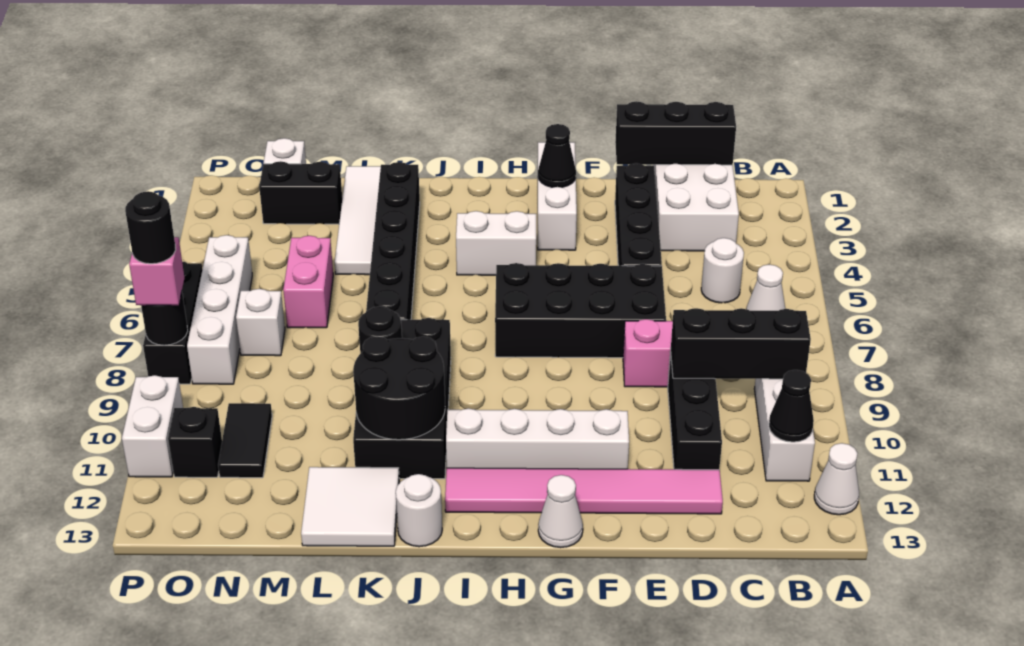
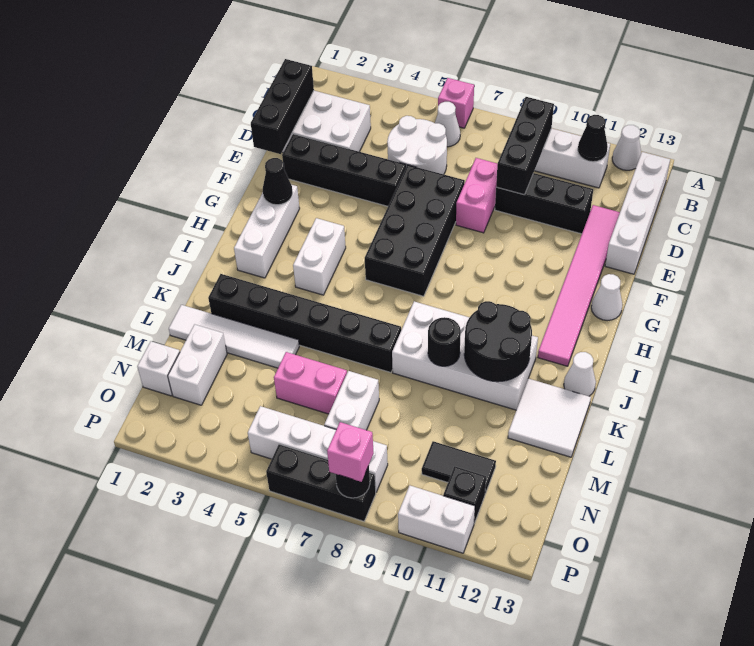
none -> pink 1x1 brick [438,78,474,128]
white 1x1 round brick [701,238,744,303] -> white 2x2 round brick [387,116,447,174]
white 1x4 brick [446,408,629,469] -> white 1x4 brick moved to [605,152,670,274]
white 1x3 brick [538,142,577,250] -> white 1x3 brick turned to [234,185,300,278]
black 2x4 brick [353,318,451,479] -> white 2x4 brick [392,301,538,410]
white 1x1 round brick [396,474,442,547] -> white 1x1 cone [564,352,596,396]
black 1x2 brick [259,161,342,224] -> white 1x2 brick [168,324,227,405]
white 1x1 brick [236,289,285,356] -> white 1x2 brick [324,371,379,430]
black 1x1 round brick [125,191,176,264] -> none

